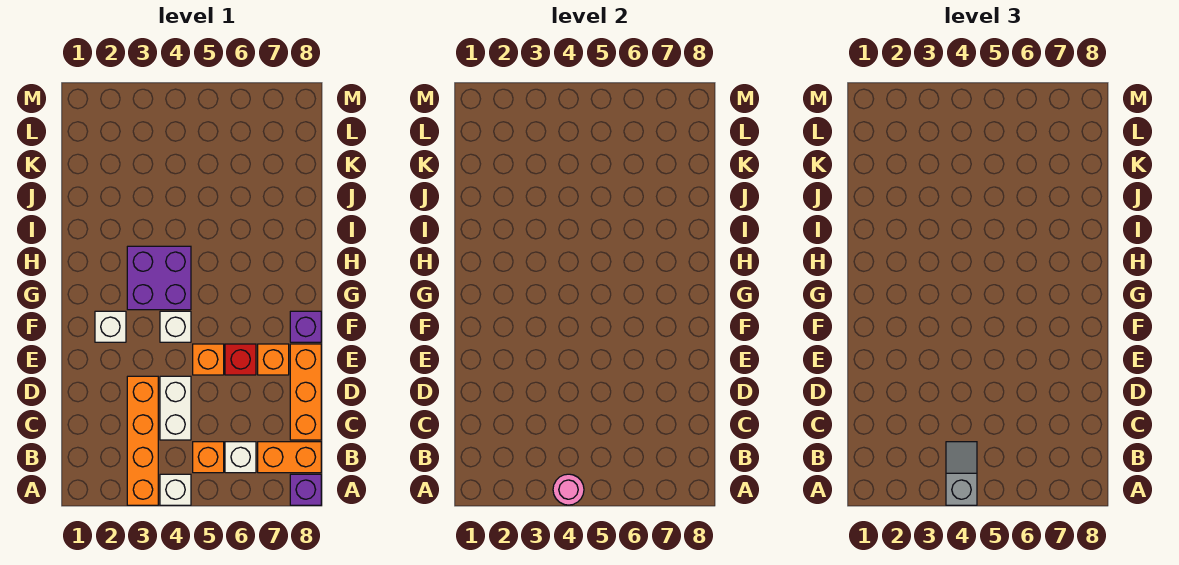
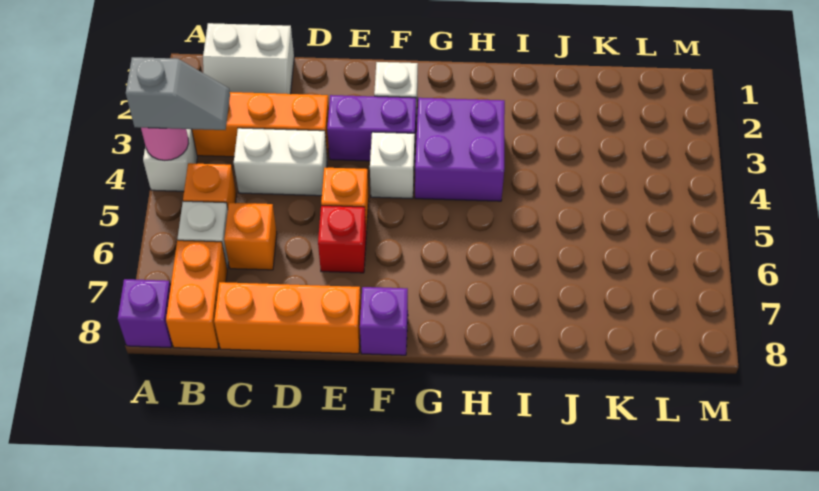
none -> white 2x2 slope [203,23,294,94]
none -> purple 1x2 brick [327,95,416,162]
orange 1x1 brick [258,344,289,375] -> orange 1x1 brick moved to [224,203,277,270]

